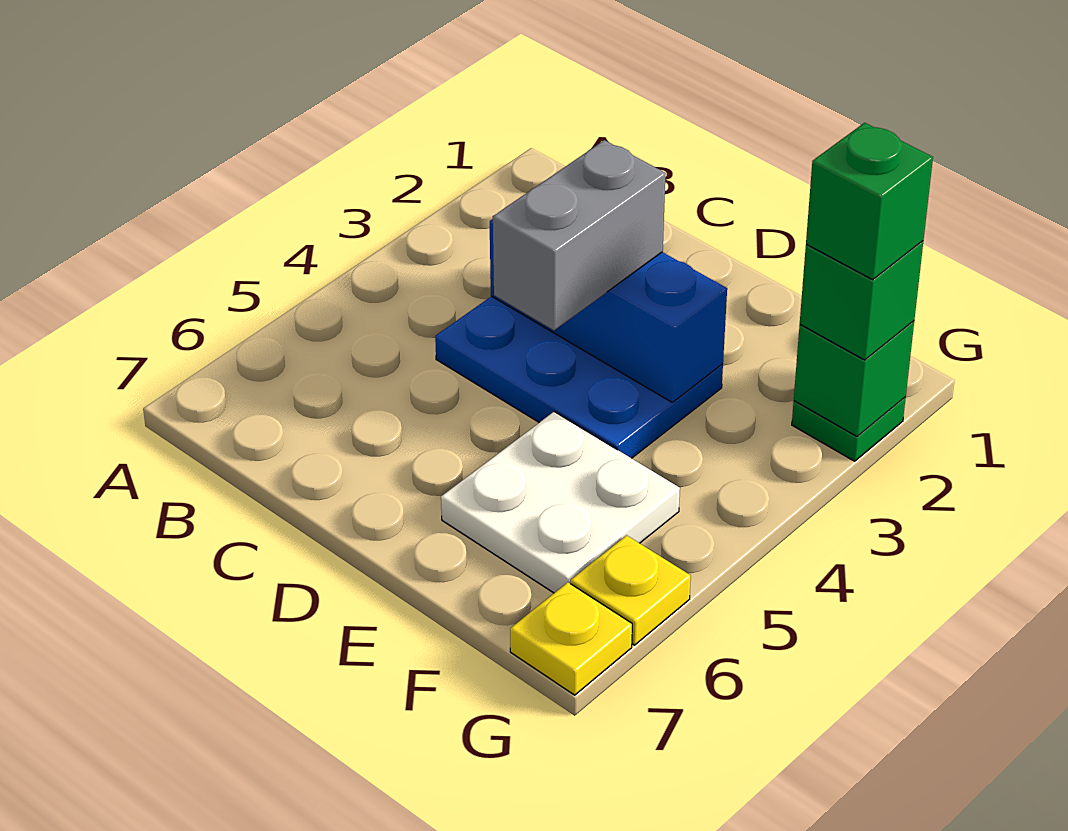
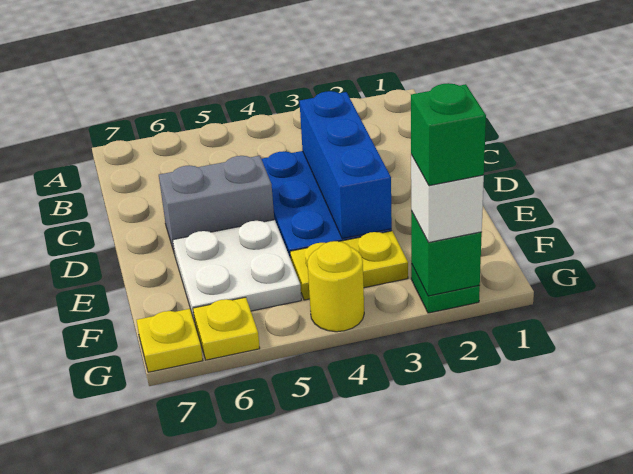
grey 1x2 brick [493,140,666,330] -> grey 1x2 brick moved to [159,156,274,251]
none -> yellow 1x2 plate [290,231,408,300]
green 1x1 brick [800,241,923,360] -> white 1x1 brick [411,155,484,243]
none -> yellow 1x1 round brick [307,241,364,332]

